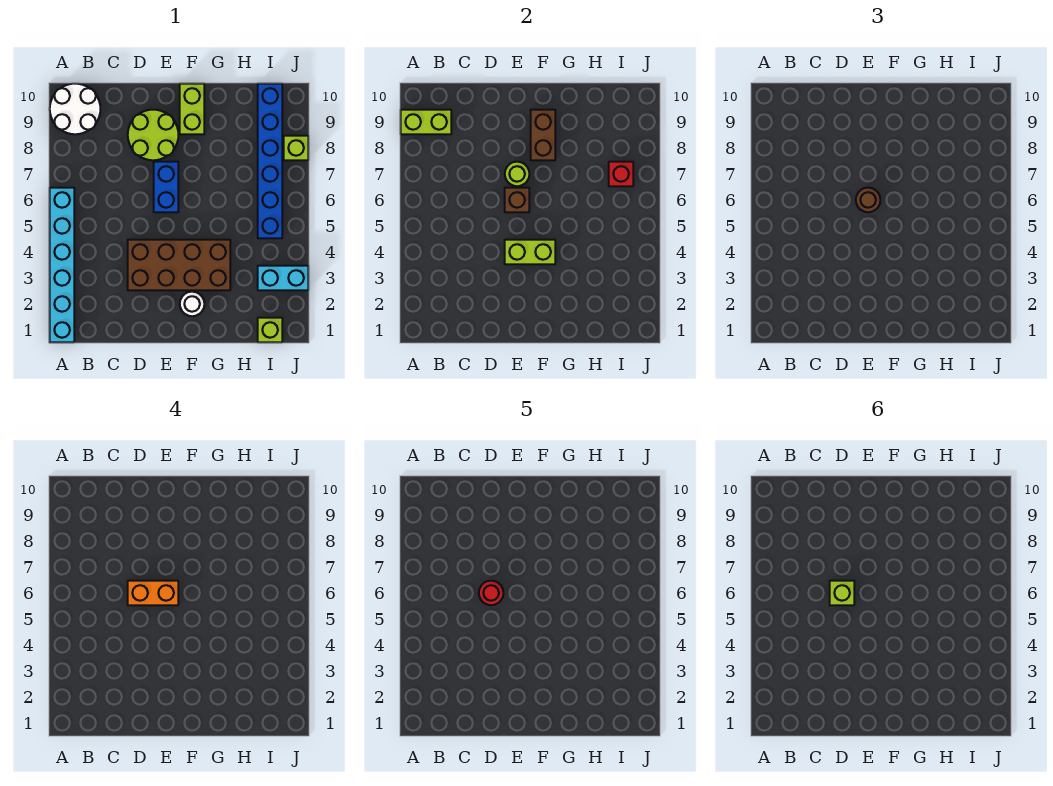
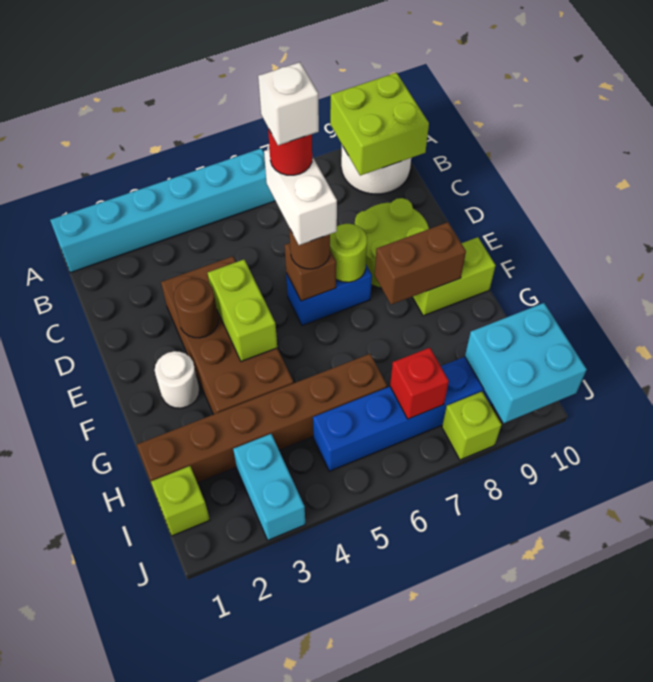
lime 1x2 brick [401,110,451,134] -> lime 2x2 brick [330,73,429,176]
orange 1x2 brick [128,581,178,605] -> white 1x2 brick [264,149,337,245]
lime 1x1 brick [830,581,854,605] -> white 1x1 brick [258,62,319,145]
none -> brown 1x1 round brick [174,279,218,338]
none -> brown 1x6 brick [137,354,387,483]
none -> cyan 2x2 brick [465,303,587,423]

